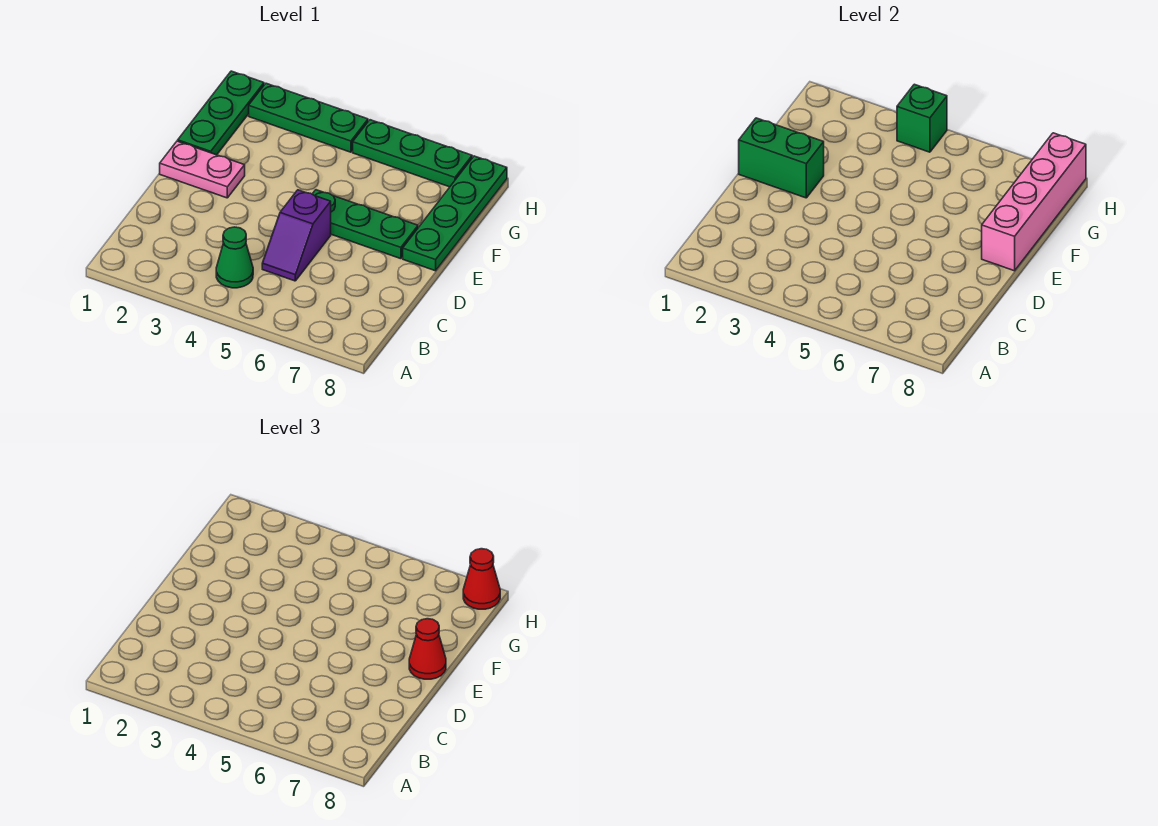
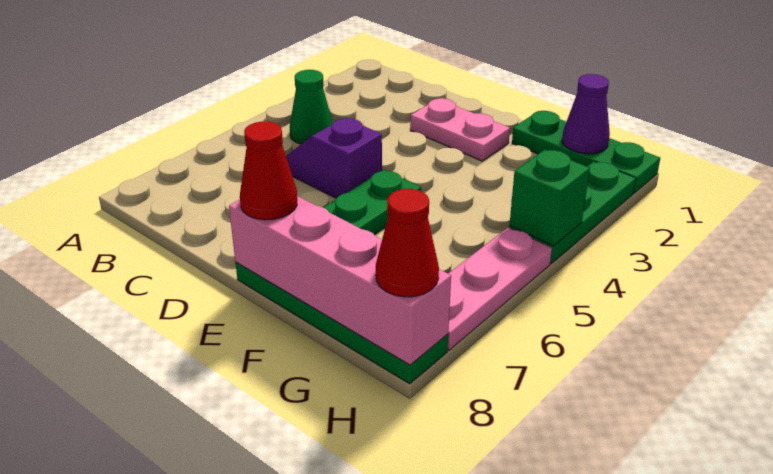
pink 1x2 plate [160,141,245,198] -> pink 1x2 plate turned to [410,98,510,161]
green 1x2 brick [739,118,824,198] -> none
none -> purple 1x1 cone [562,74,610,154]
green 1x3 plate [353,120,472,187] -> pink 1x3 plate [448,228,552,350]

